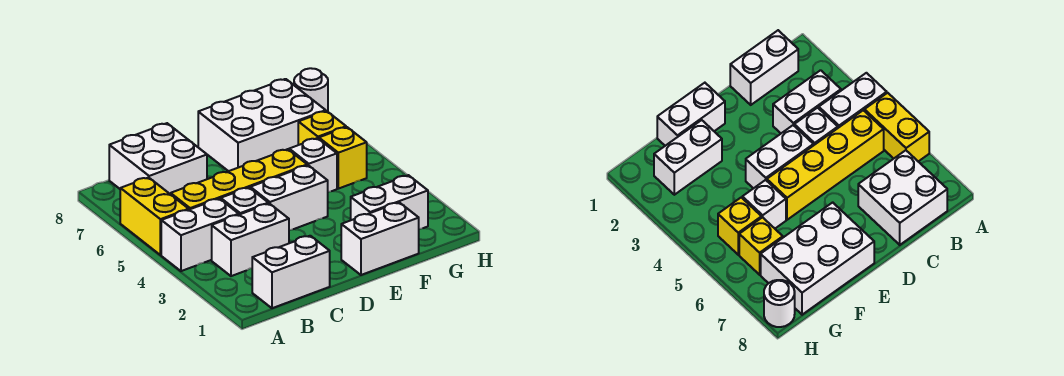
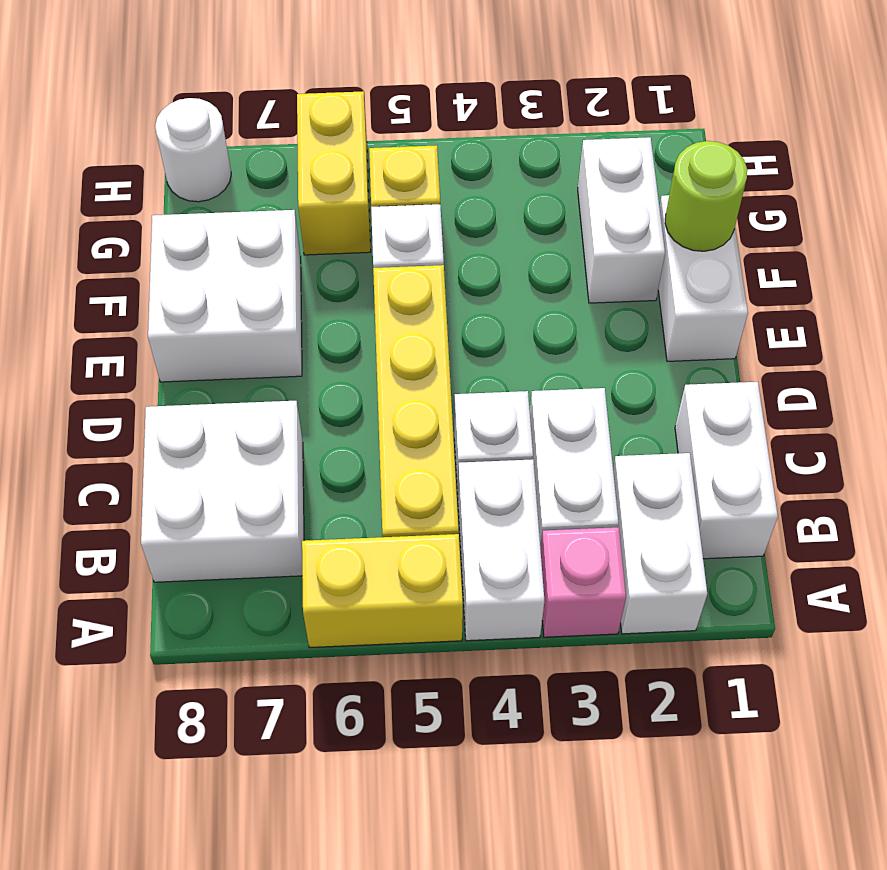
none -> pink 1x1 brick [541,527,626,637]
white 1x2 brick [250,165,328,230] -> white 1x2 brick moved to [613,453,707,634]
white 2x3 brick [198,79,326,171] -> white 2x2 brick [148,210,302,382]
none -> lime 1x1 round brick [665,141,747,251]
yellow 1x1 brick [298,111,346,145] -> yellow 1x2 brick [297,91,371,255]

